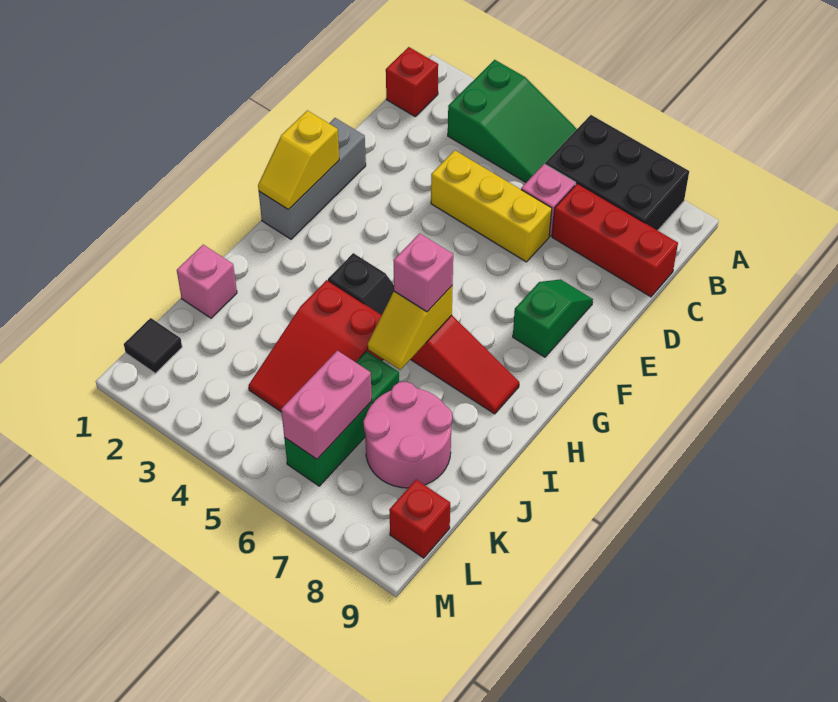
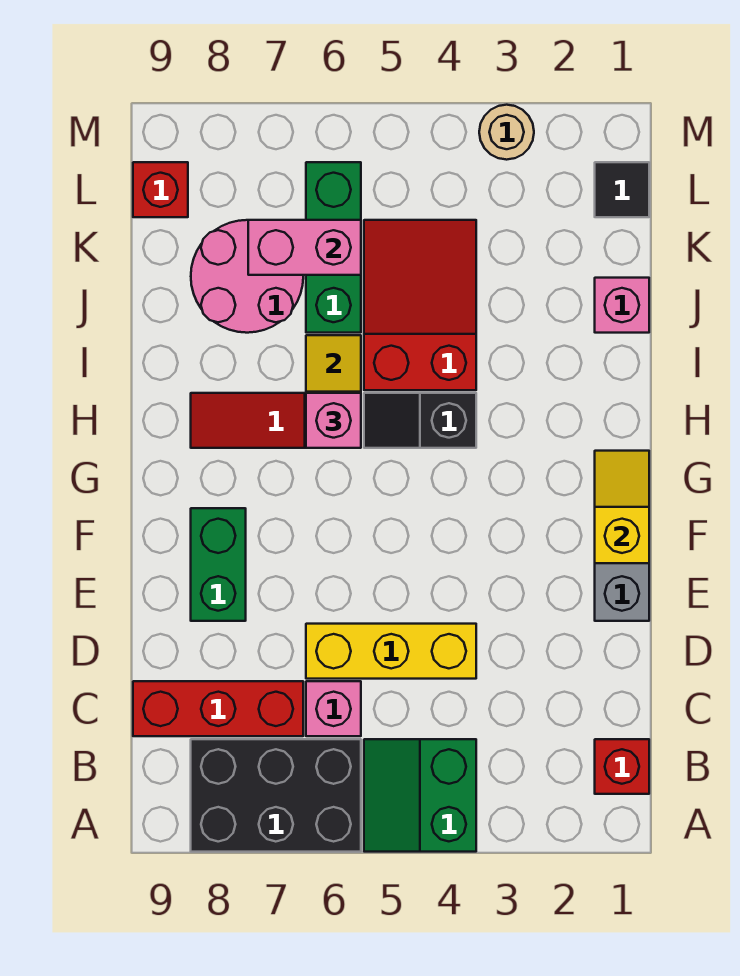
green 2x3 slope [448,60,577,182] -> green 2x2 slope [364,739,476,852]
green 1x2 slope [513,279,593,357] -> green 1x2 brick [191,508,246,621]
pink 1x2 brick [281,351,372,459] -> pink 1x2 brick turned to [248,220,361,275]
none -> tan 1x1 round brick [479,105,534,160]

